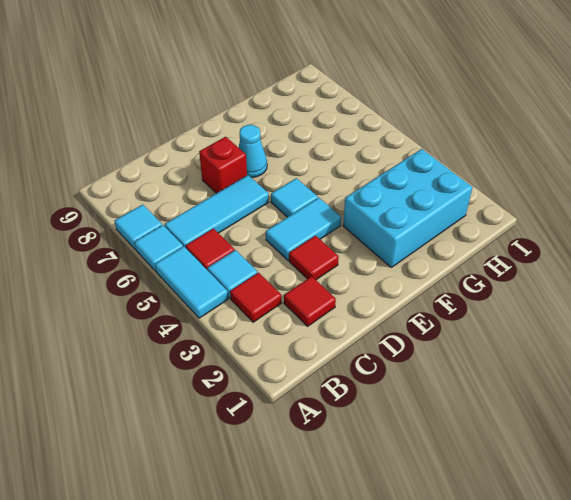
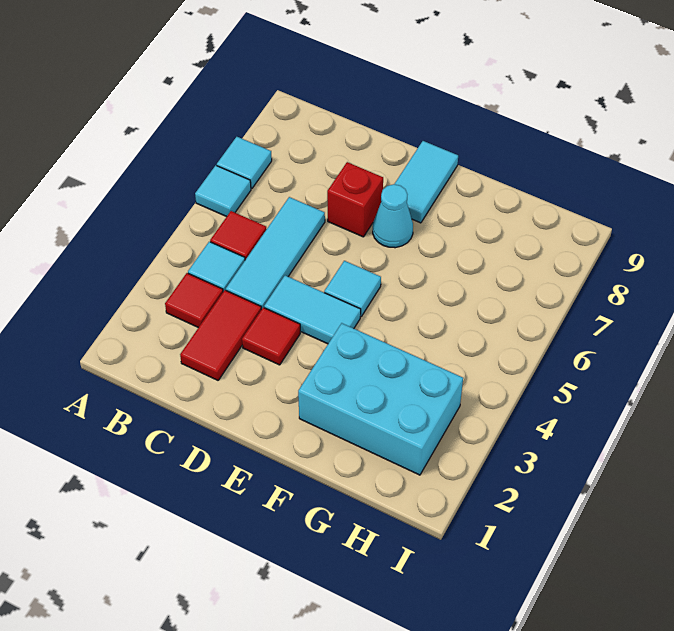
cyan 1x2 tile [155,247,228,318] -> cyan 1x2 tile moved to [395,141,458,223]
cyan 1x3 tile [165,175,269,248] -> cyan 1x3 tile turned to [226,197,325,310]
red 1x1 tile [284,276,336,326] -> red 1x2 tile [180,290,261,380]

